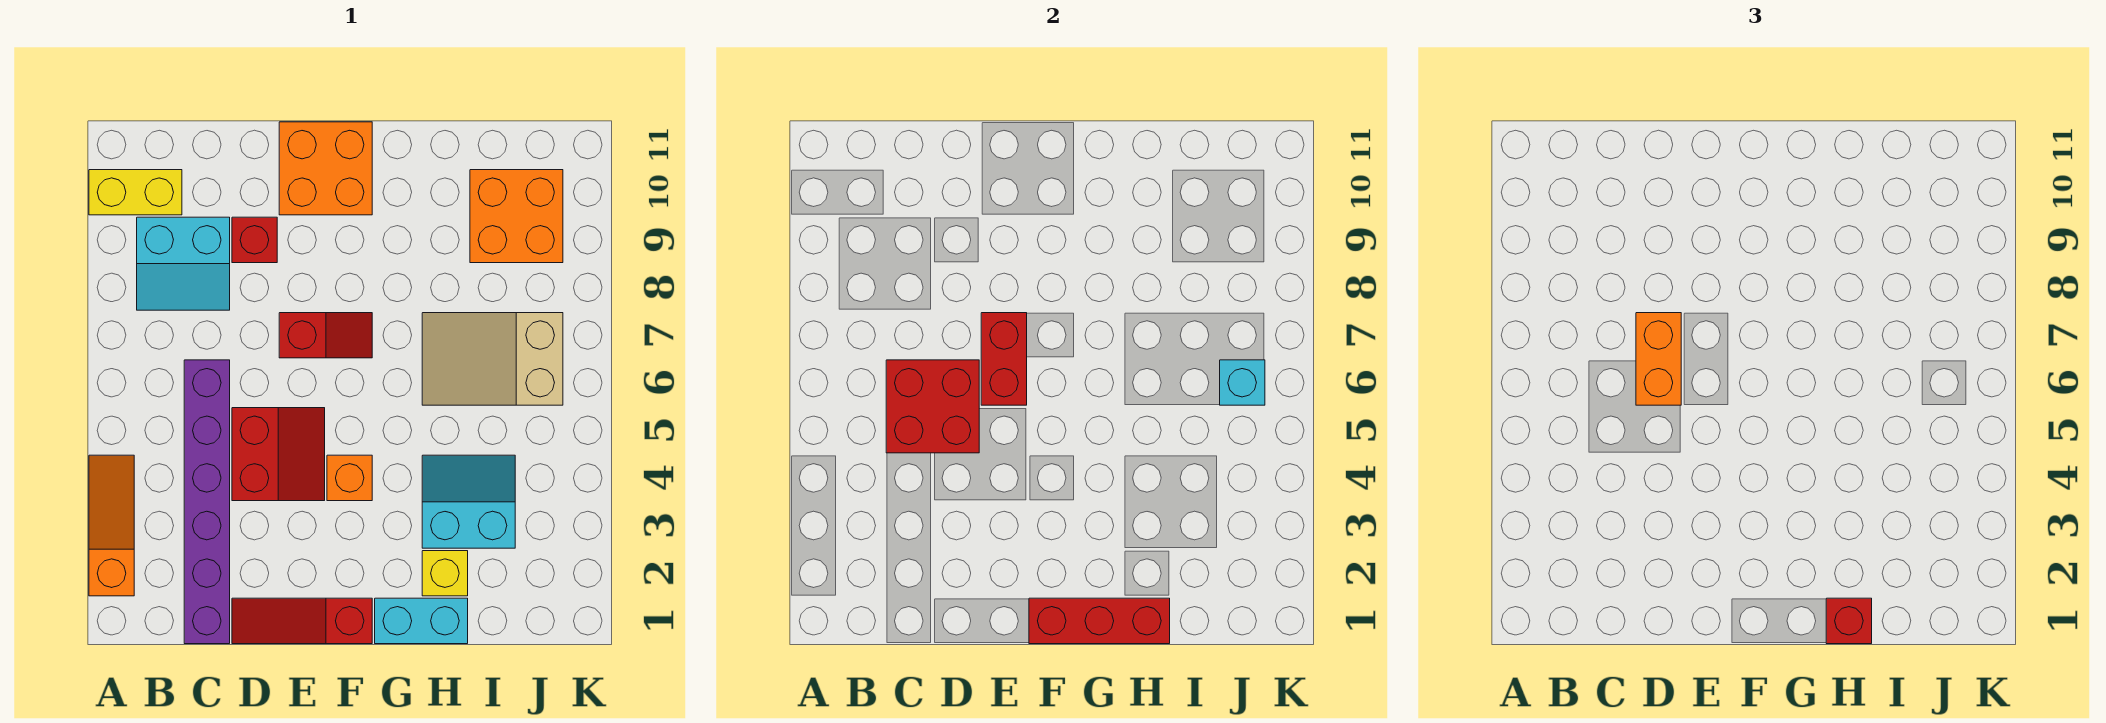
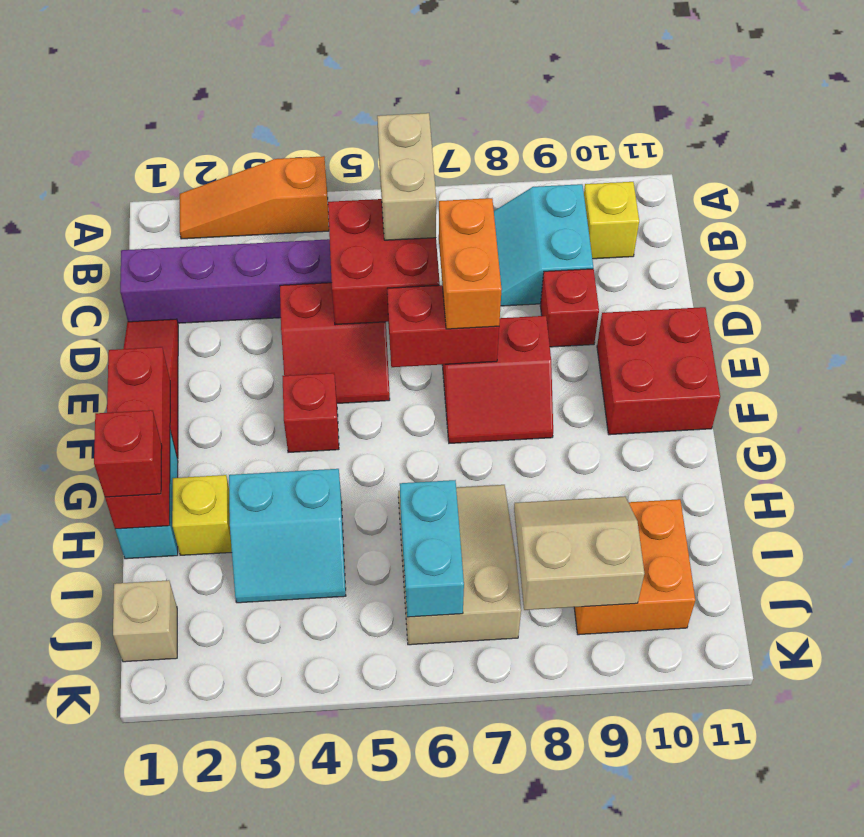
orange 1x3 slope [89,455,134,596] -> orange 1x3 slope turned to [180,156,329,239]
yellow 1x2 brick [89,170,182,215] -> yellow 1x1 brick [584,182,639,259]
none -> tan 1x2 brick [377,113,436,240]
orange 1x2 brick [1636,313,1681,405] -> orange 1x2 brick turned to [439,198,502,329]
red 1x2 slope [279,313,372,358] -> red 2x2 slope [442,316,553,443]
orange 2x2 brick [279,122,372,215] -> red 2x2 brick [597,307,720,435]
orange 1x1 brick [327,455,372,501] -> red 1x1 brick [282,373,339,452]
cyan 2x2 slope [422,455,515,548] -> cyan 2x2 slope turned to [229,469,346,603]
none -> tan 2x2 slope [514,497,644,610]
none -> tan 1x1 brick [113,580,177,662]
cyan 1x1 brick [1220,360,1265,405] -> cyan 1x2 brick [400,480,464,617]

